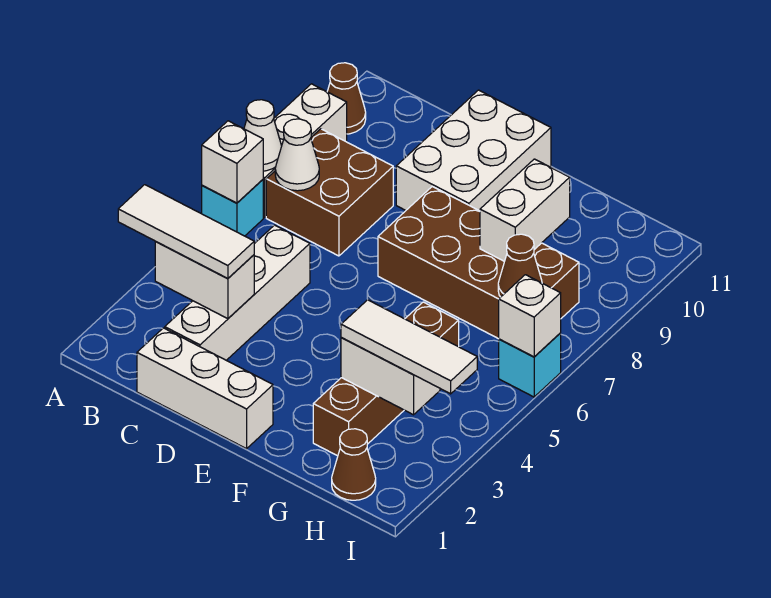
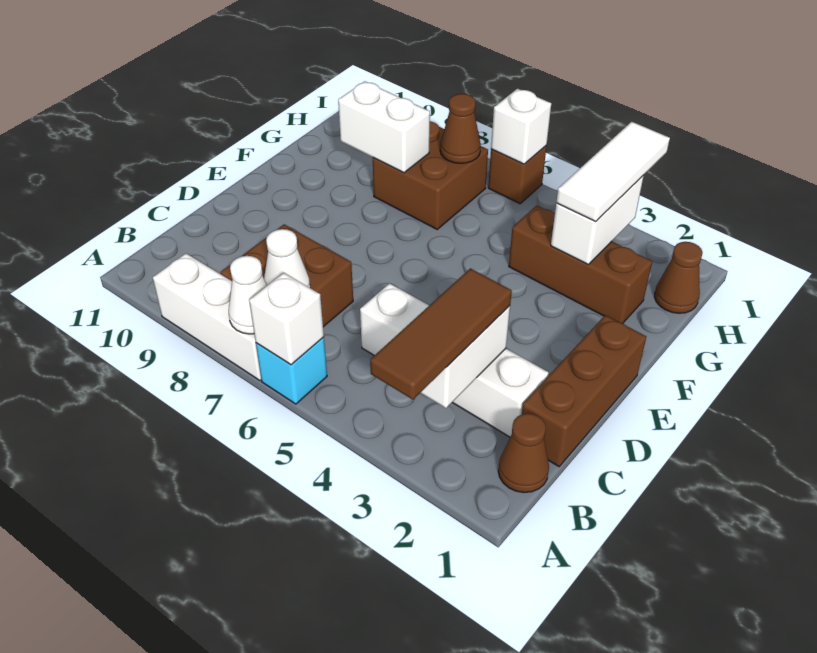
white 1x3 tile [118,185,254,278] -> brown 1x3 tile [370,268,512,400]
brown 1x1 cone [327,63,366,134] -> brown 1x1 cone moved to [498,413,549,493]
white 1x3 brick [137,328,273,449] -> brown 1x3 brick [522,315,646,467]
white 2x3 brick [396,90,551,211] -> none
brown 2x4 brick [378,187,579,339] -> brown 2x2 brick [373,121,488,229]
brown 1x4 brick [313,302,459,456] -> brown 1x3 brick [509,205,652,323]
cyan 1x1 brick [499,333,561,397] -> brown 1x1 brick [488,146,546,204]

